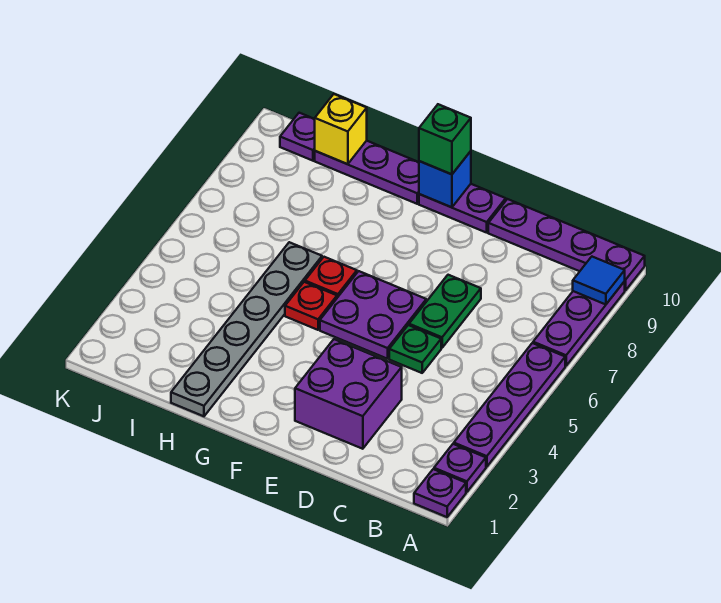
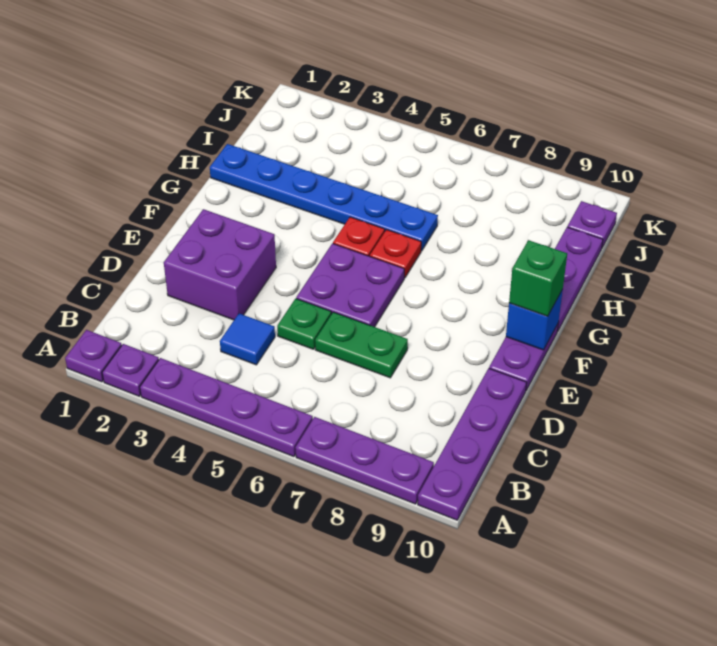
blue 1x1 tile [573,257,625,305] -> blue 1x1 tile moved to [220,314,275,365]
grey 1x6 plate [171,242,322,416] -> blue 1x6 plate [210,144,438,251]
yellow 1x1 brick [315,94,367,164] -> none

